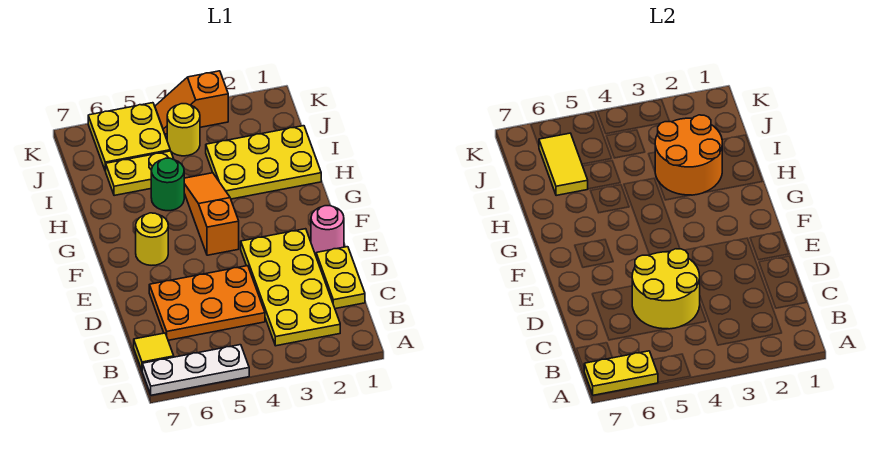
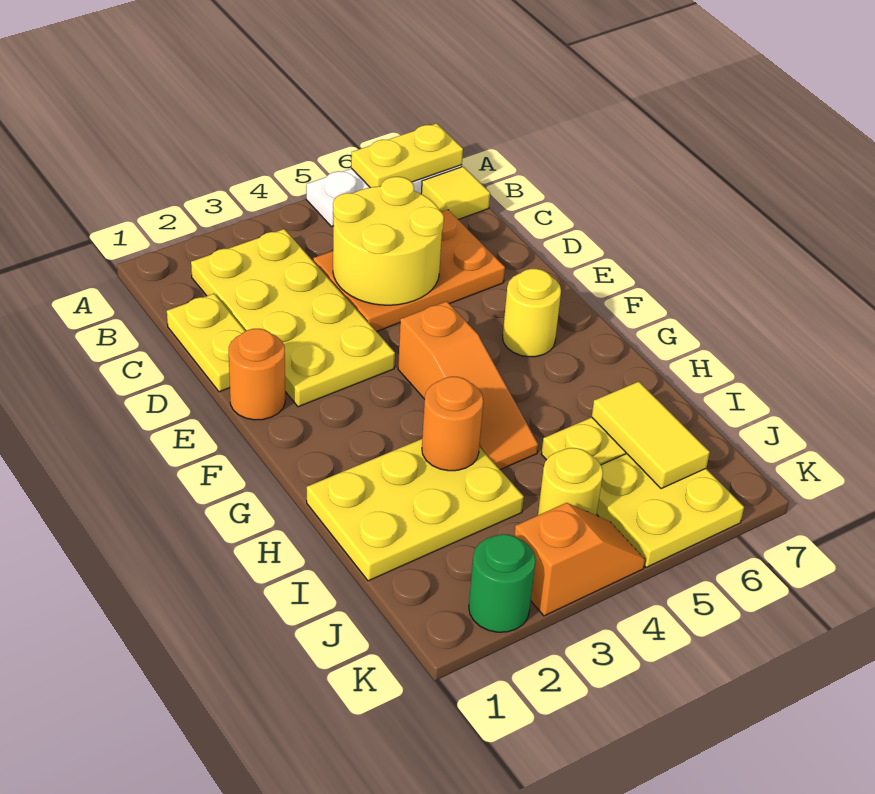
pink 1x1 round brick [311,206,344,254] -> orange 1x1 round brick [229,329,285,420]
orange 2x2 round brick [655,115,722,195] -> orange 1x1 round brick [422,377,483,471]
green 1x1 round brick [151,158,184,211] -> green 1x1 round brick moved to [469,534,536,632]

